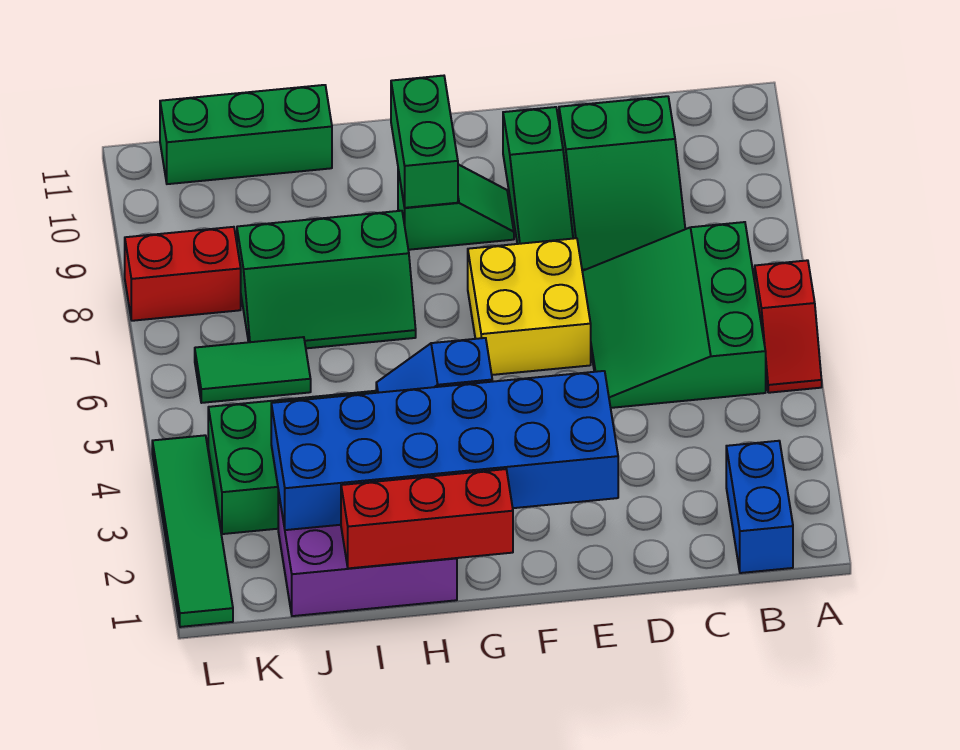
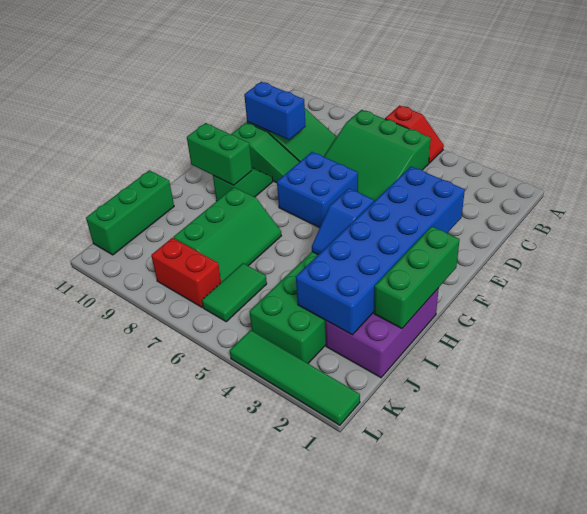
blue 1x2 brick [726,441,793,573] -> blue 1x2 brick moved to [244,82,306,140]
yellow 2x2 brick [468,238,591,375] -> blue 2x2 brick [277,152,358,228]
red 1x3 brick [341,469,513,568] -> green 1x3 brick [374,226,460,328]
red 1x2 brick [125,227,241,321] -> red 1x2 brick turned to [151,238,221,307]

